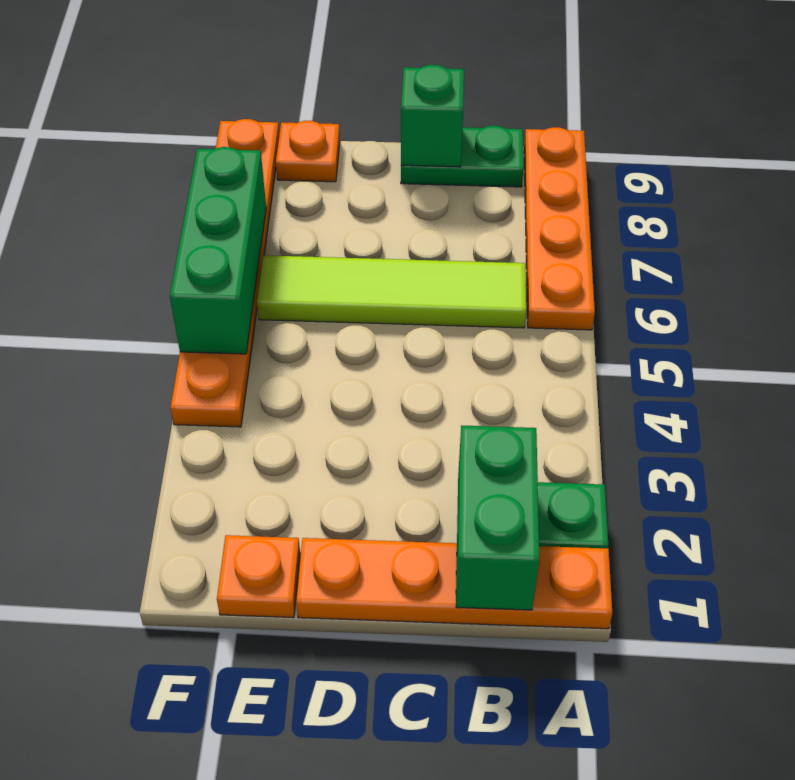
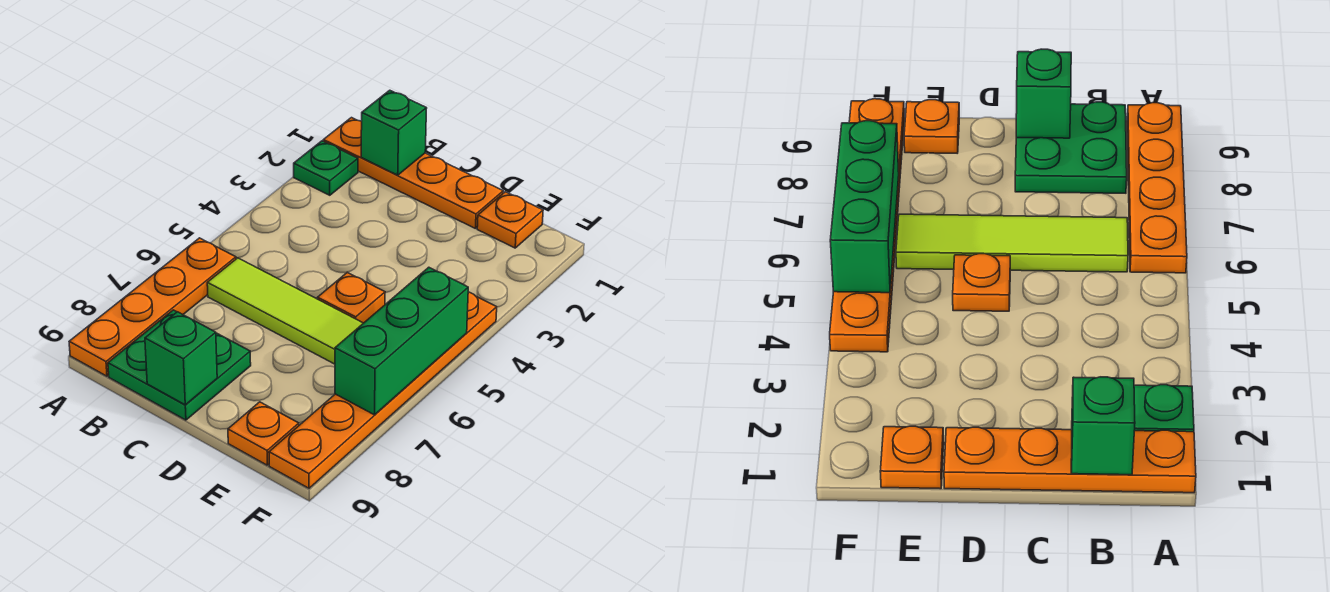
green 1x2 brick [456,426,539,610] -> green 1x1 brick [361,90,427,175]
green 1x2 plate [401,126,524,187] -> green 2x2 plate [108,310,251,420]
none -> orange 1x1 plate [318,273,385,323]

